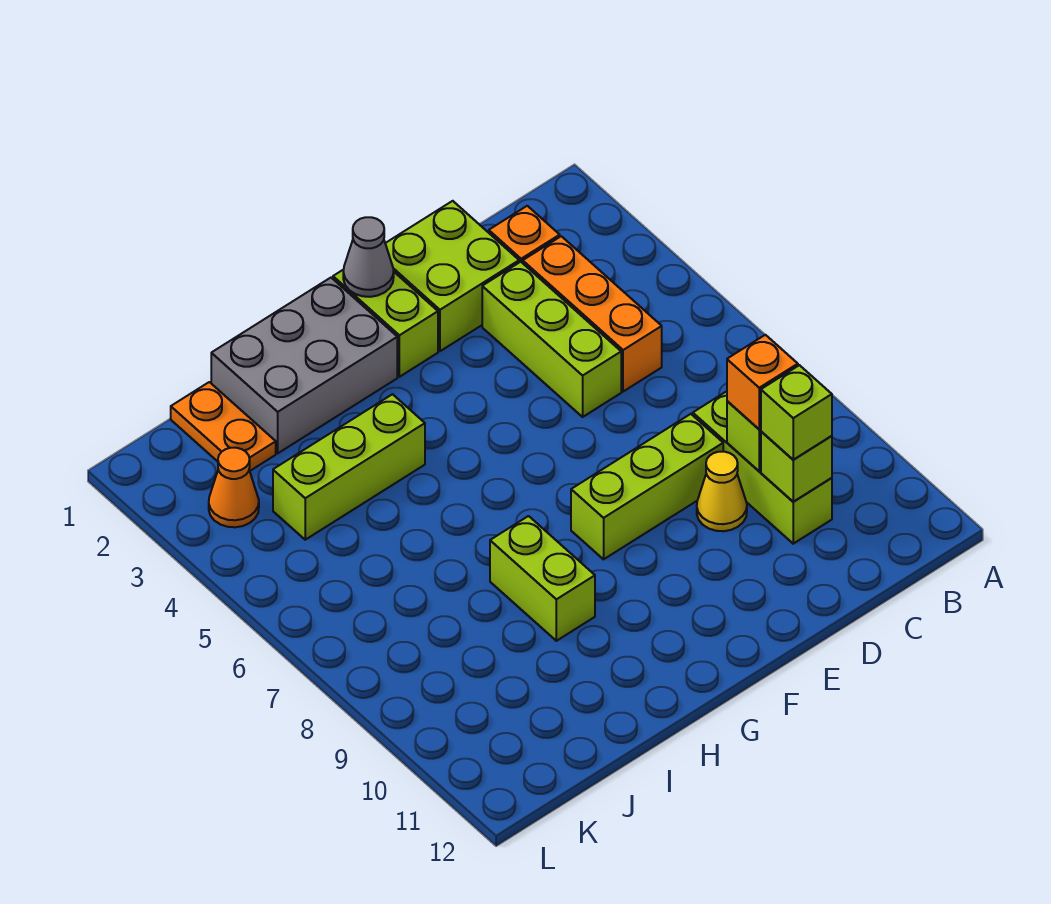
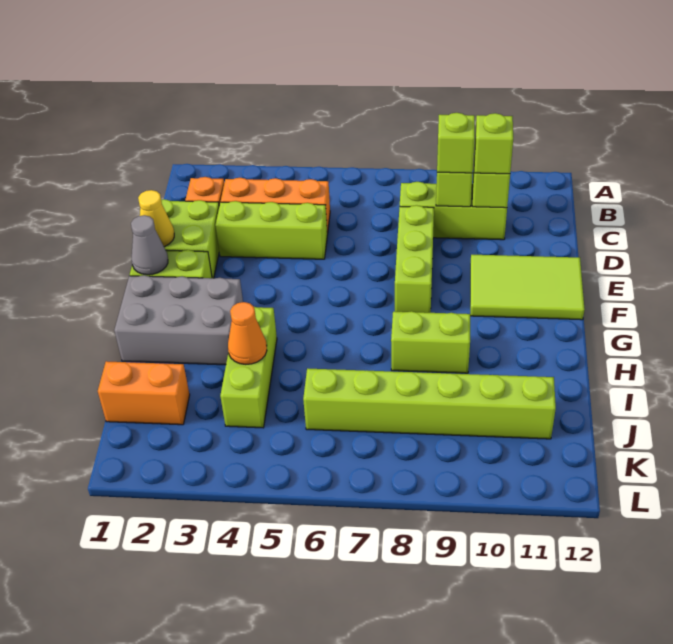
orange 1x1 brick [727,335,798,429] -> lime 1x1 brick [437,113,475,173]
yellow 1x1 cone [697,452,747,531] -> yellow 1x1 cone moved to [138,190,174,247]
none -> lime 2x3 tile [470,255,585,320]
grey 2x3 brick [211,278,397,453] -> grey 2x3 brick turned to [114,275,243,365]
orange 1x2 plate [171,382,276,471] -> orange 1x2 brick [98,361,190,425]
none -> lime 1x6 brick [303,369,556,439]
orange 1x1 cone [209,448,259,527] -> orange 1x1 cone moved to [228,302,267,364]

